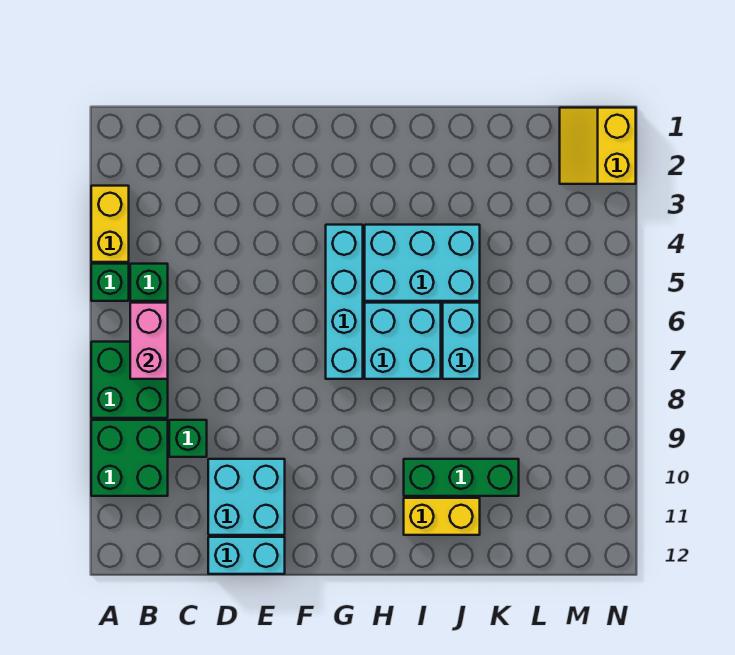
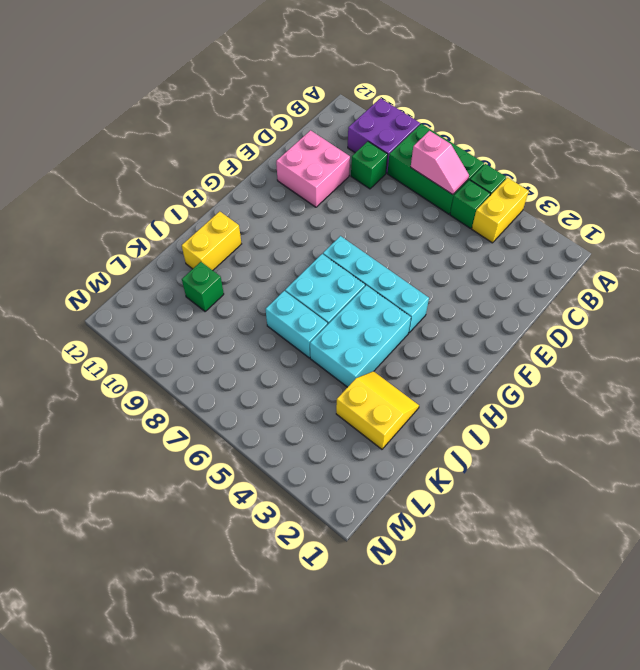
yellow 1x2 brick [91,186,129,262] -> yellow 1x2 brick turned to [472,178,529,243]
green 2x2 brick [91,342,168,418] -> green 2x3 brick [387,124,484,214]
green 2x2 brick [91,420,168,496] -> purple 2x2 brick [348,98,420,173]
pink 1x2 brick [130,303,168,379] -> pink 1x2 slope [411,131,469,195]
cyan 2x2 brick [208,459,285,535] -> pink 2x2 brick [276,130,350,207]
cyan 1x2 brick [208,537,285,574] -> none
green 1x3 brick [404,459,519,496] -> green 1x1 brick [182,262,224,312]
yellow 2x2 slope [560,108,636,184] -> yellow 2x2 slope moved to [336,371,419,449]

